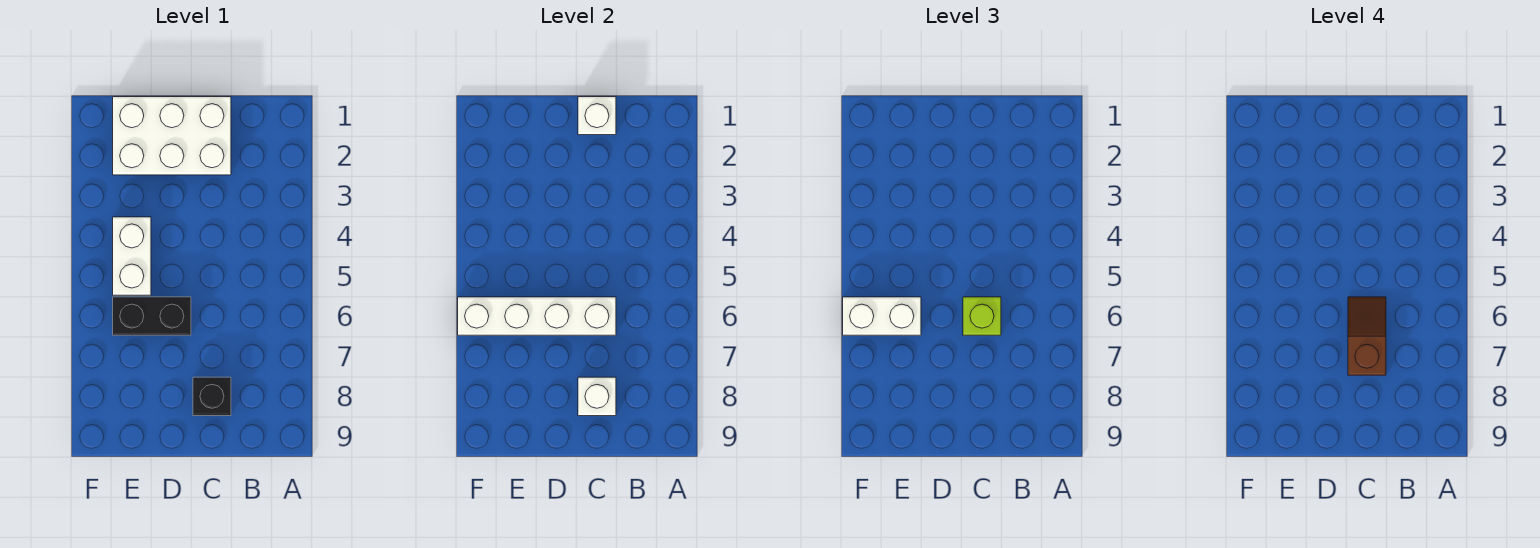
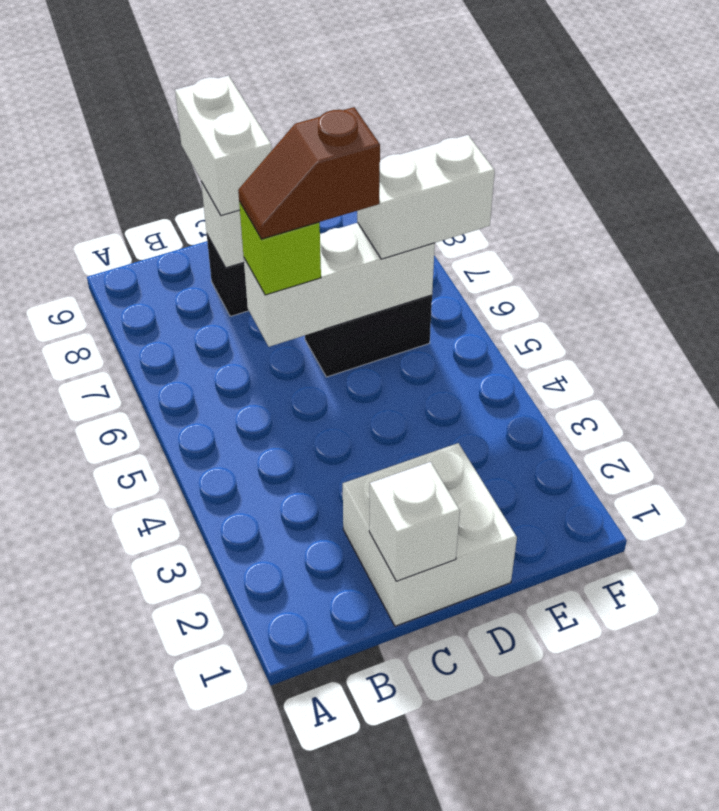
white 2x3 brick [113,97,231,175] -> white 2x2 brick [343,443,517,626]
white 1x4 brick [458,297,616,335] -> white 1x3 brick [244,223,435,347]
brown 1x2 slope [1348,297,1386,375] -> brown 1x2 slope turned to [238,107,380,239]
white 1x2 brick [113,217,151,295] -> white 1x2 brick moved to [175,75,272,216]

